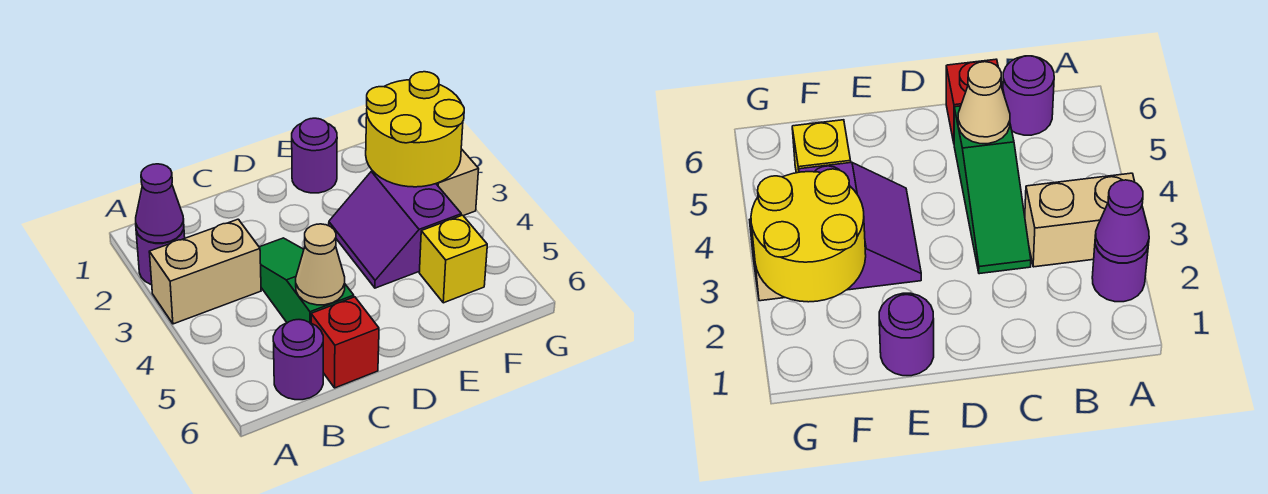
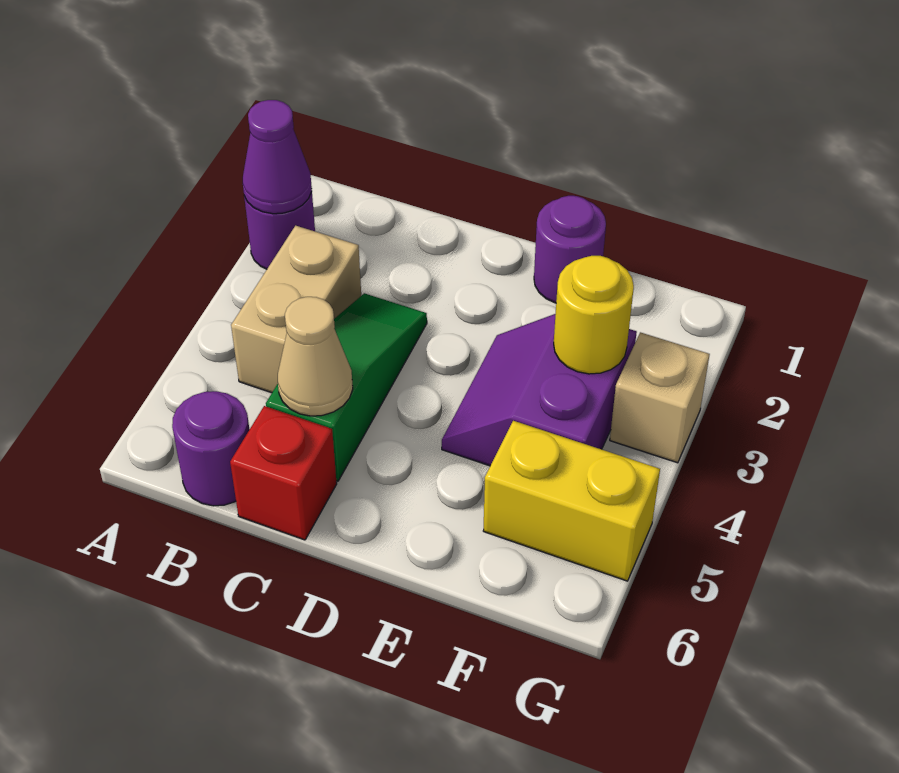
tan 1x2 brick [149,219,261,324] -> tan 1x2 brick turned to [231,226,361,393]
yellow 2x2 round brick [366,72,464,187] -> yellow 1x1 round brick [554,256,634,374]
yellow 1x1 brick [419,215,487,303] -> yellow 1x2 brick [483,421,660,581]

